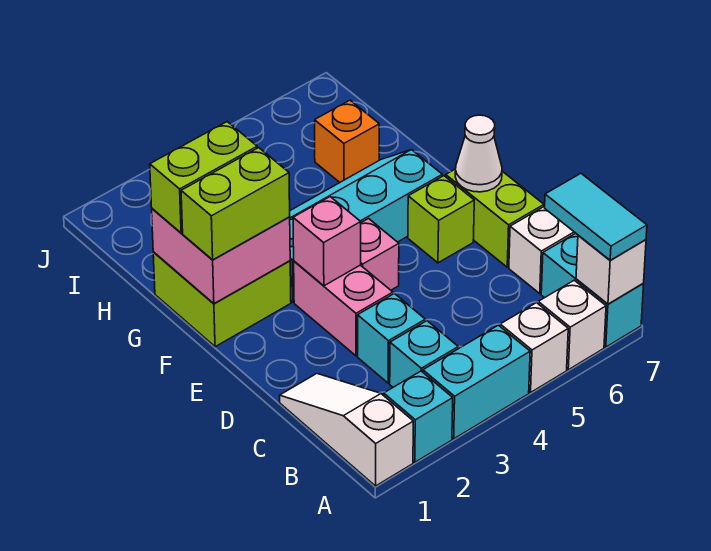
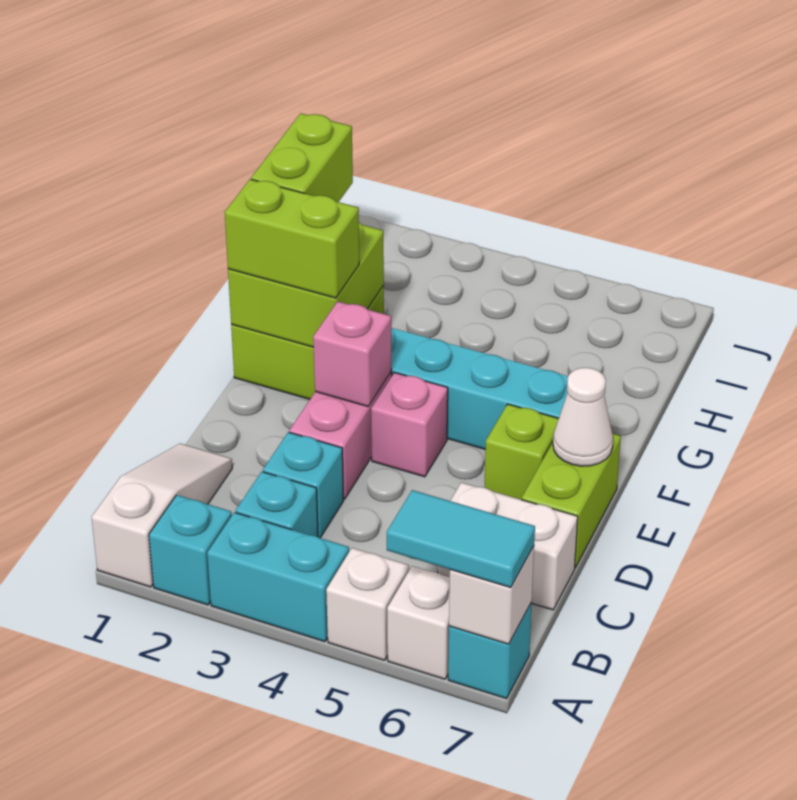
cyan 1x2 brick [541,233,644,347] -> cyan 1x1 brick [448,603,532,699]
cyan 1x2 tile [545,174,647,260] -> cyan 1x2 tile turned to [387,490,535,587]
white 1x1 brick [509,206,575,293] -> white 1x2 brick [438,482,578,610]
pink 2x2 brick [152,209,290,304] -> lime 2x2 brick [228,223,384,347]
lime 1x2 brick [150,122,257,233] -> lime 1x2 brick turned to [251,113,353,202]
orange 1x1 brick [315,100,379,182] -> none

